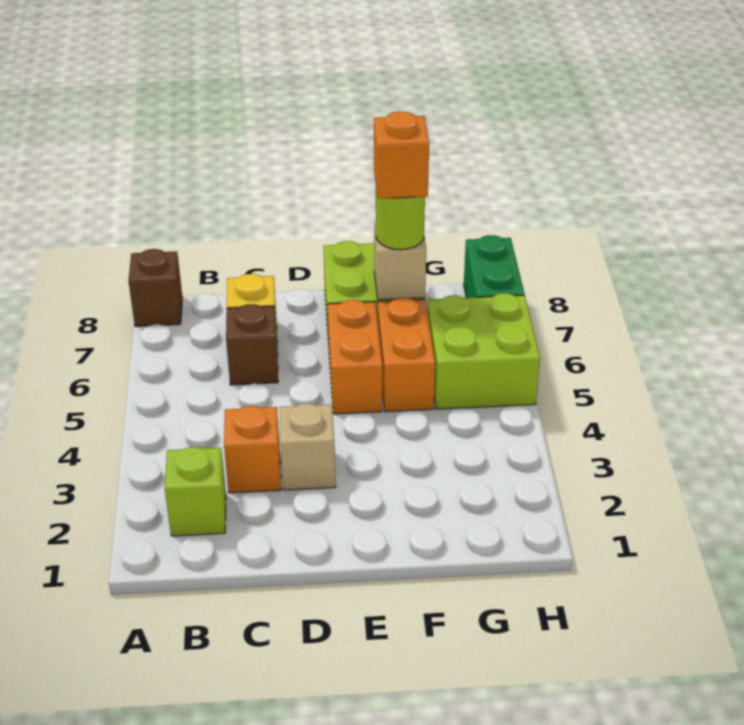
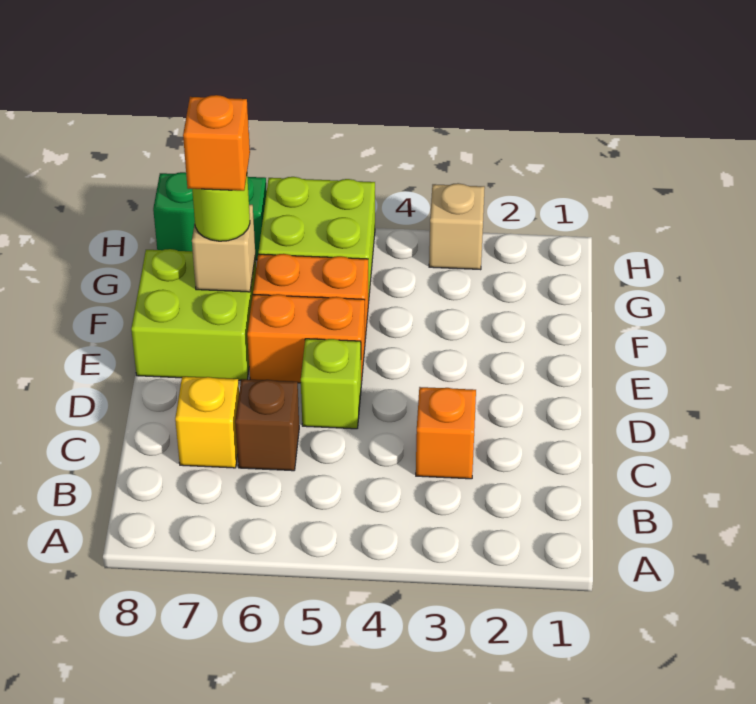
brown 1x1 brick [128,249,182,326] -> none
lime 1x1 brick [165,447,226,536] -> lime 1x1 brick moved to [301,339,361,429]
tan 1x1 brick [280,404,336,490] -> tan 1x1 brick moved to [429,183,485,270]

